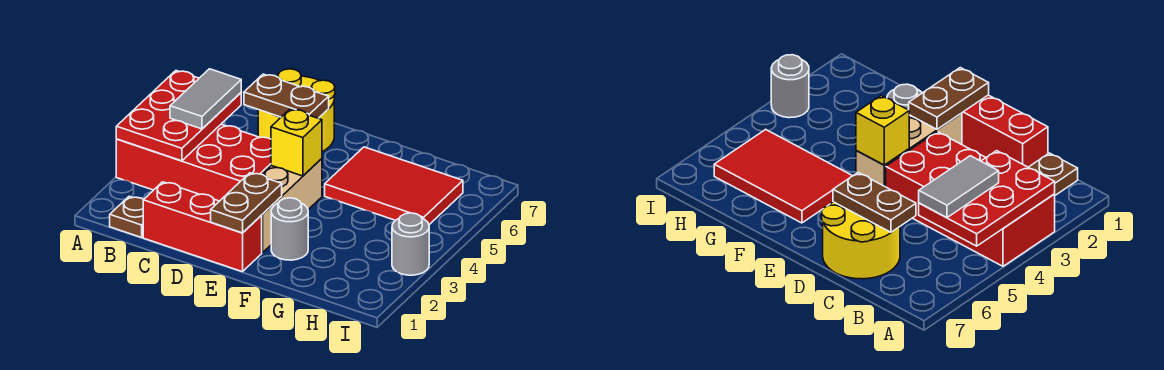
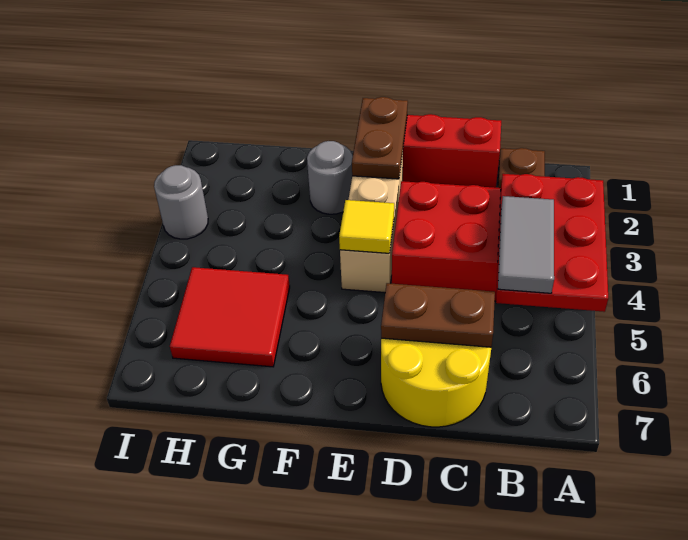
yellow 1x1 brick [271,109,322,176] -> yellow 1x1 tile [339,200,394,253]
red 2x3 tile [325,147,463,225] -> red 2x2 tile [170,267,290,367]

